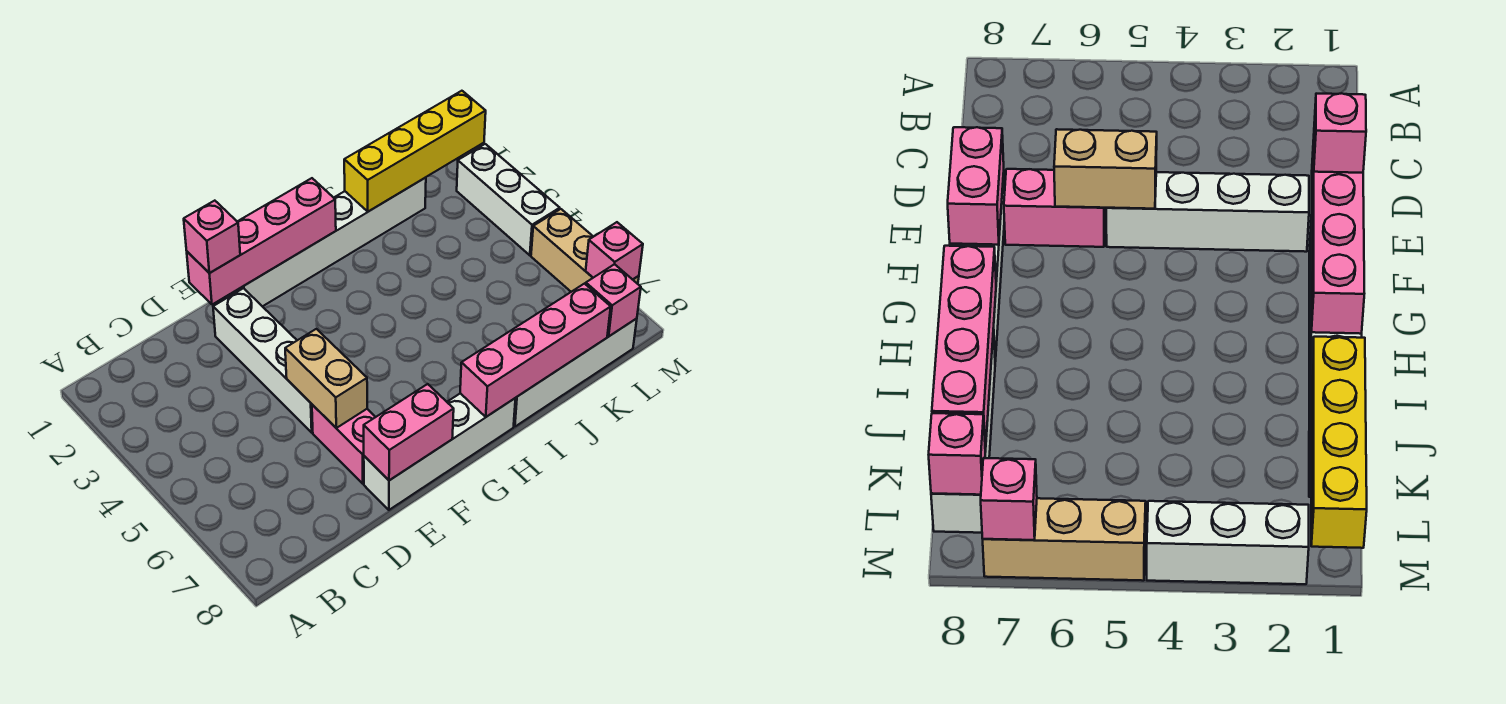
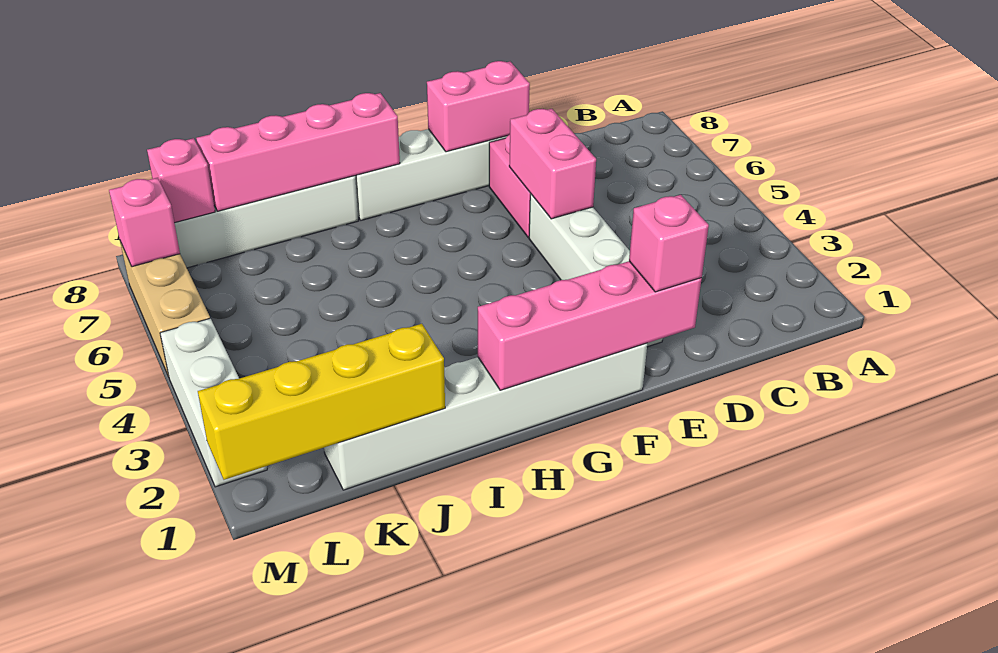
tan 1x2 brick [285,329,367,428] -> pink 1x2 brick [509,109,596,219]

